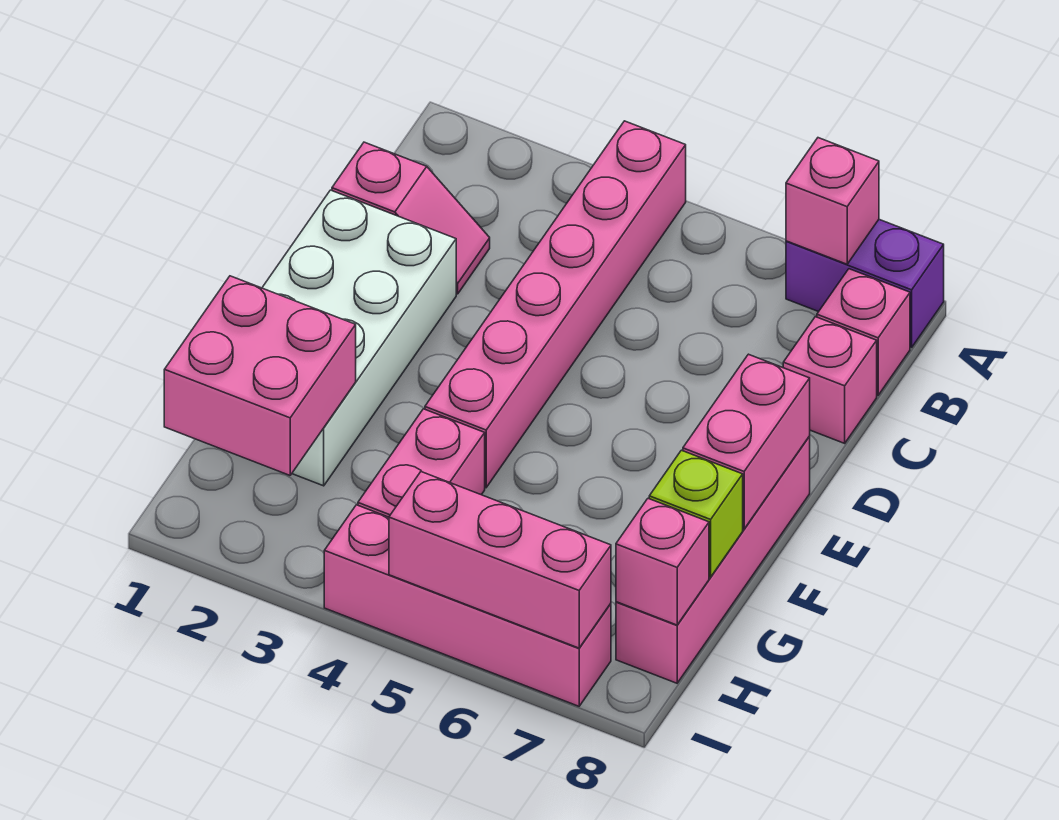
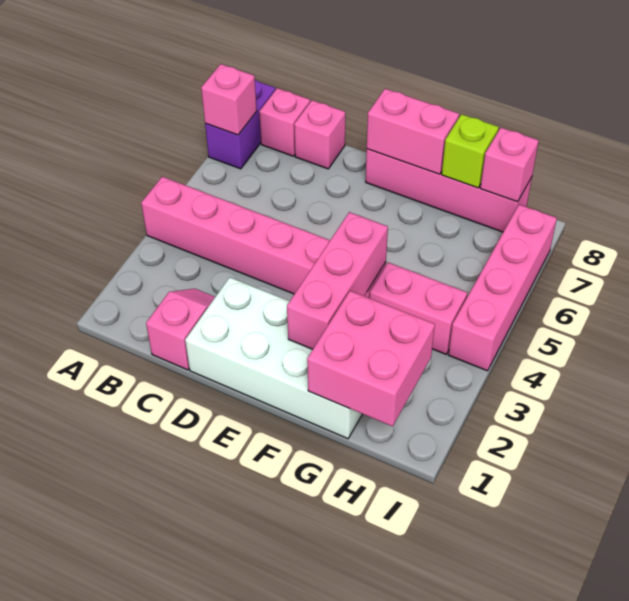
pink 1x3 brick [389,472,611,648] -> pink 1x3 brick moved to [287,212,388,349]

